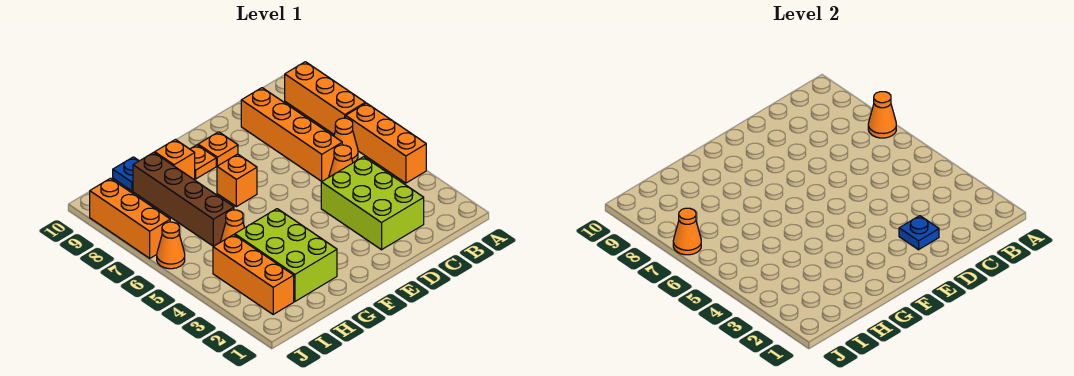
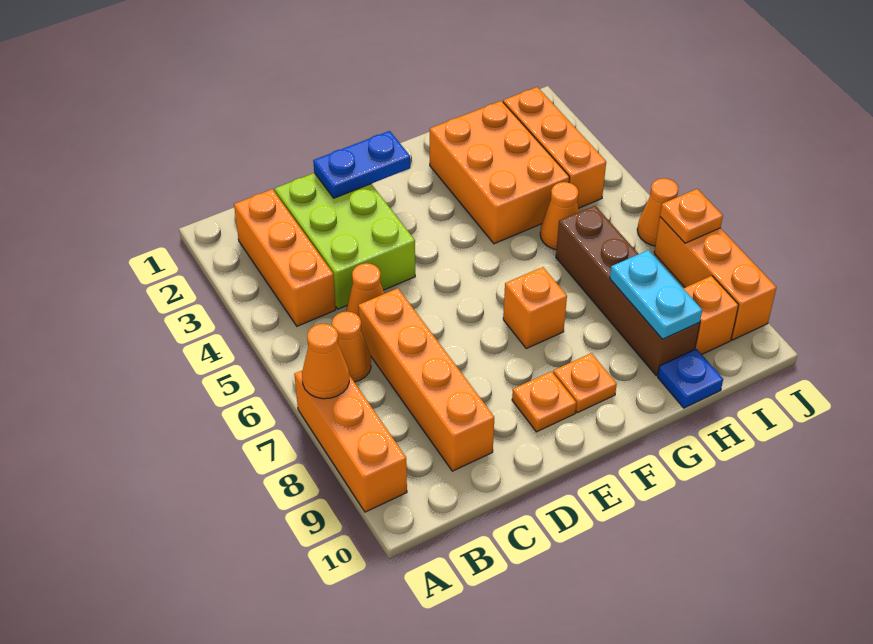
orange 1x3 brick [346,103,426,183] -> orange 1x3 brick moved to [234,189,336,326]
blue 1x1 plate [899,216,939,250] -> blue 1x2 plate [313,131,410,198]
lime 2x3 brick [235,209,337,302] -> orange 2x3 brick [430,101,569,244]
orange 1x1 brick [154,140,195,180] -> orange 1x1 brick moved to [683,276,739,354]
none -> cyan 1x2 plate [610,250,702,339]
orange 1x1 cone [673,208,701,255] -> orange 1x1 plate [660,189,723,243]

